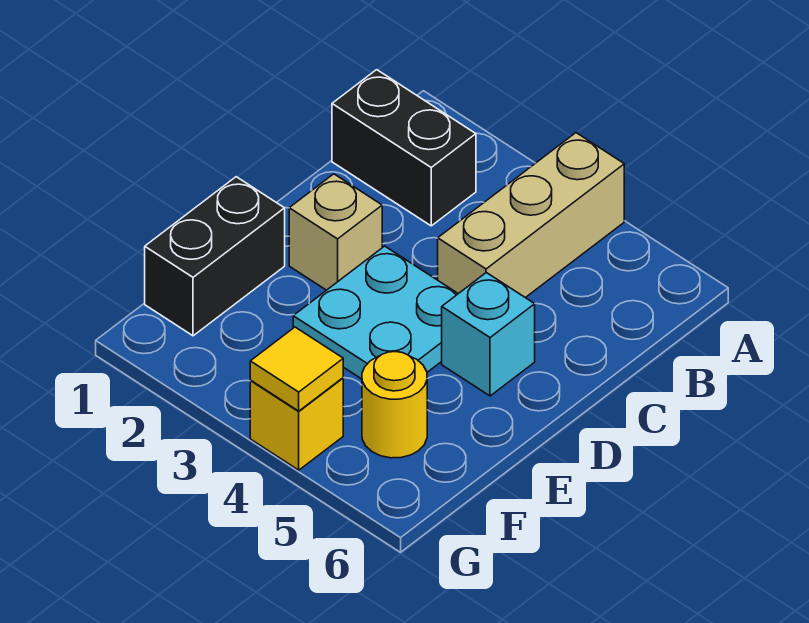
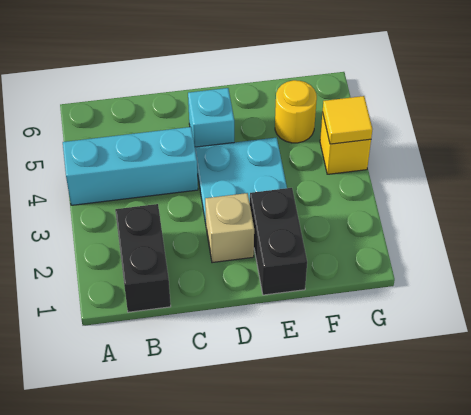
tan 1x3 brick [438,133,624,298] -> cyan 1x3 brick [63,127,198,205]
black 1x2 brick [145,177,285,336] -> black 1x2 brick turned to [250,188,307,295]

